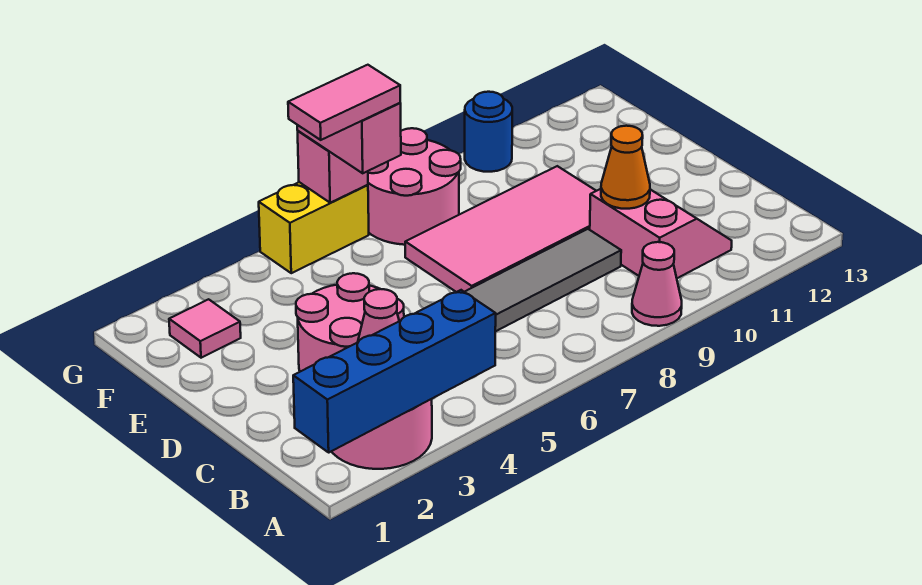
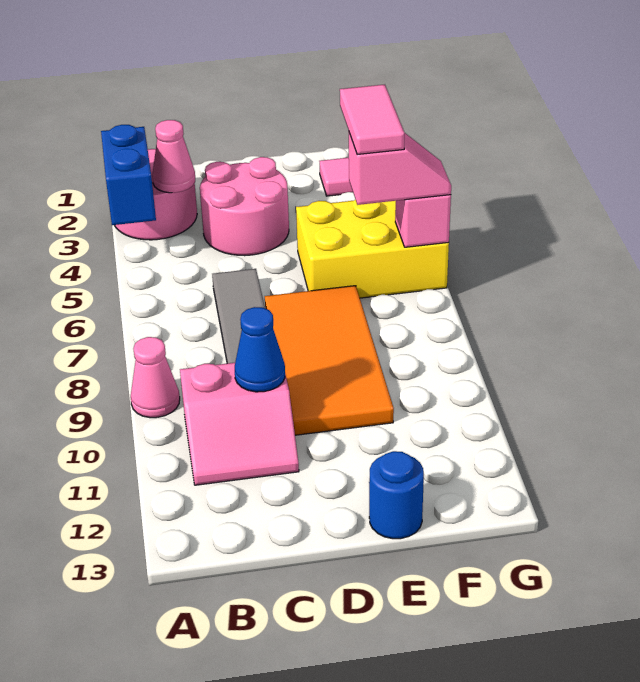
blue 1x4 brick [293,290,496,452] -> blue 1x2 brick [101,125,156,225]
orange 1x1 cone [601,126,650,209] -> blue 1x1 cone [235,307,285,392]
pink 2x4 tile [405,166,596,292] -> orange 2x4 tile [265,286,394,435]
pink 2x2 round brick [368,128,461,245] -> none
yellow 1x2 brick [259,182,369,273] -> yellow 2x3 brick [296,200,449,298]
blue 1x1 round brick [465,92,512,172] -> blue 1x1 round brick moved to [369,451,424,539]

